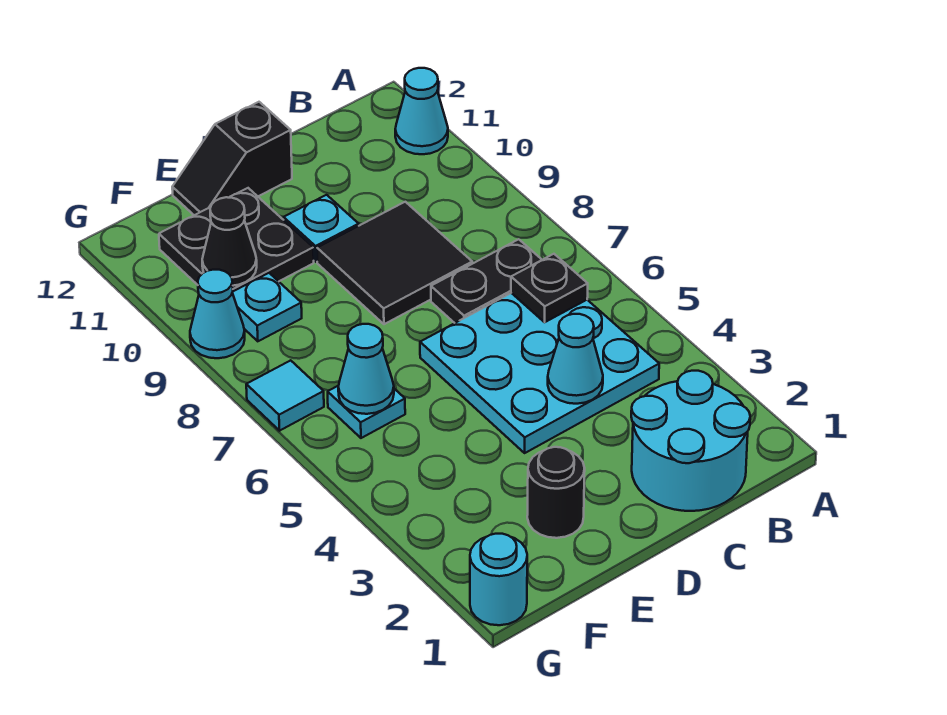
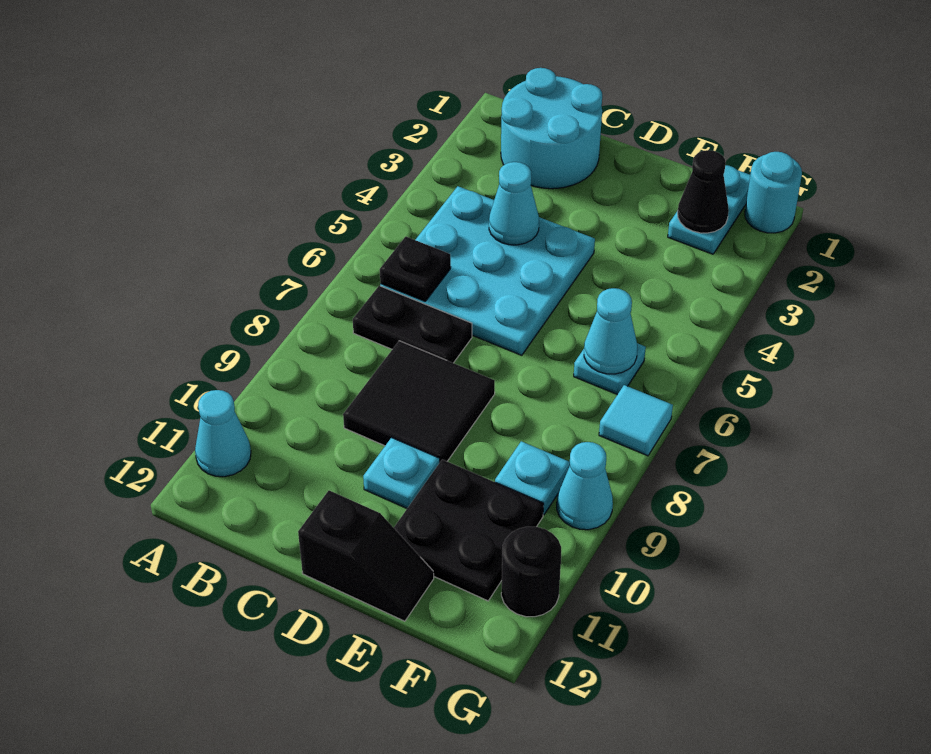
black 1x1 round brick [527,447,585,538] -> black 1x1 round brick moved to [501,527,561,617]
none -> cyan 1x2 plate [668,165,750,254]
black 1x1 cone [202,197,257,286] -> black 1x1 cone moved to [678,150,729,233]

